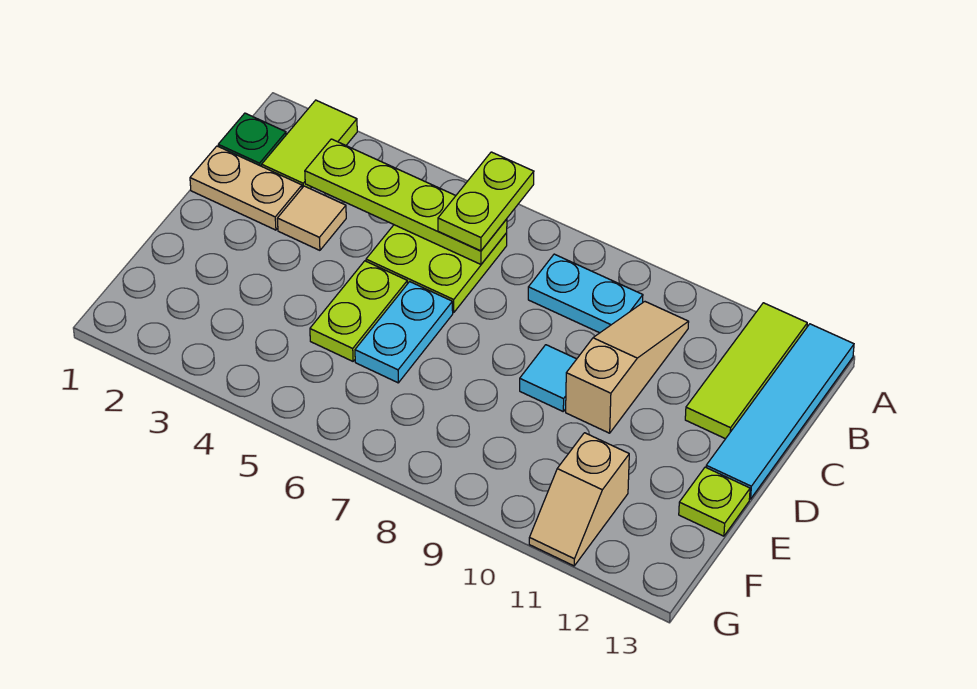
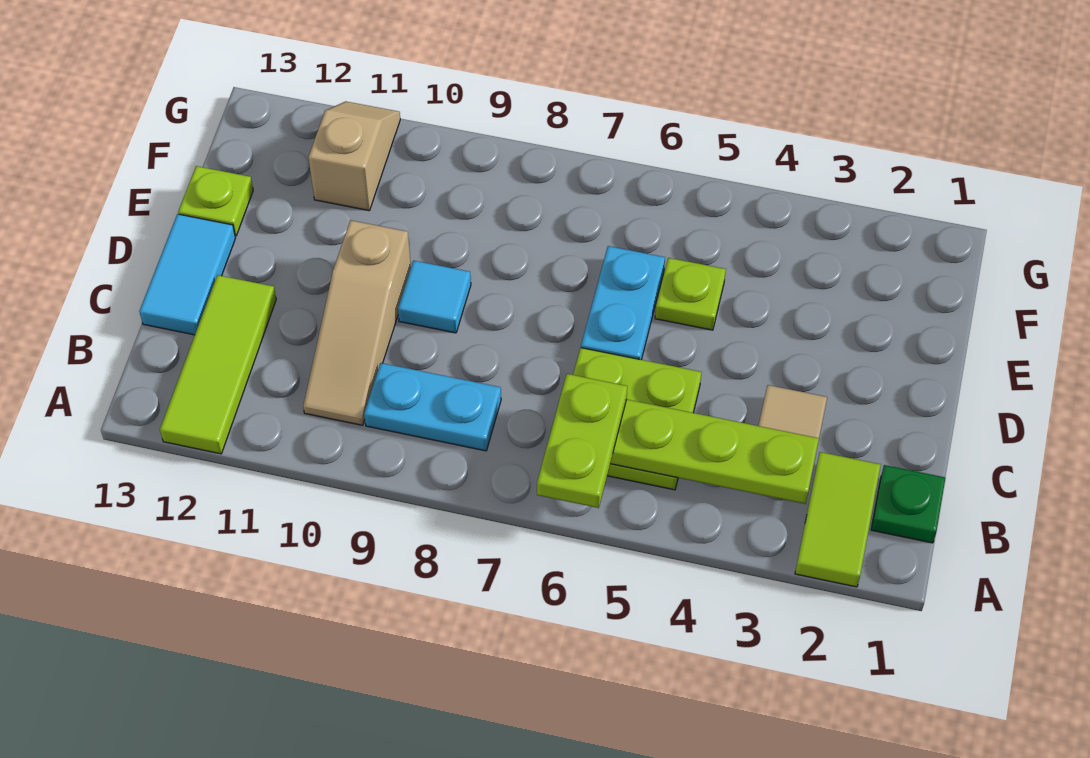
cyan 1x4 tile [706,324,854,499] -> cyan 1x2 tile [139,214,235,335]
tan 1x2 plate [190,146,302,230] -> none
lime 1x2 plate [310,261,407,361] -> lime 1x1 plate [655,258,726,330]

